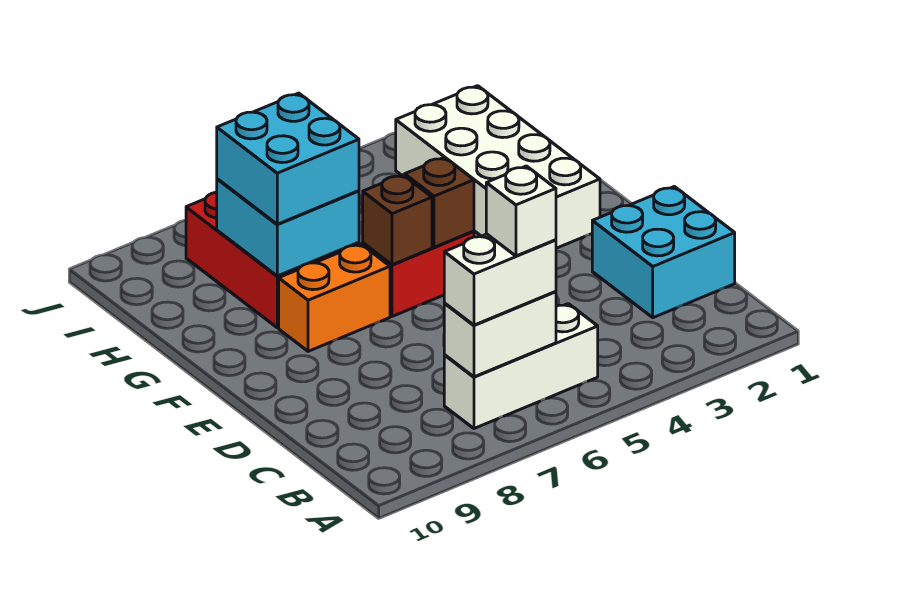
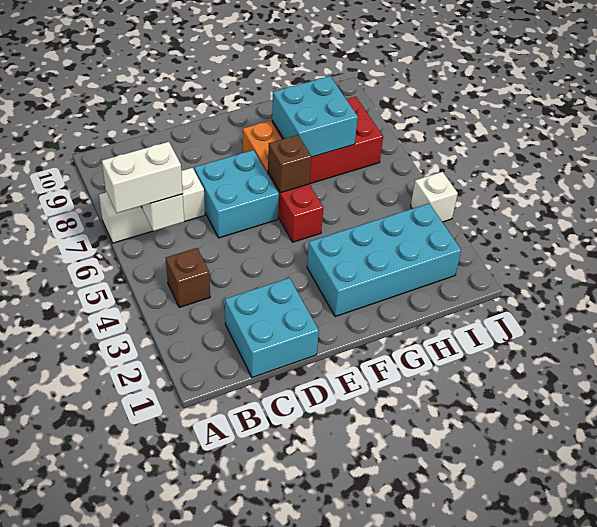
white 1x3 brick [444,304,598,428] -> white 1x3 brick turned to [99,168,205,243]
white 1x2 brick [444,234,556,325] -> white 1x2 brick turned to [102,142,183,213]
white 1x1 brick [486,166,556,256] -> white 1x1 brick moved to [411,172,458,222]
white 2x4 brick [396,86,600,248] -> cyan 2x4 brick [307,203,461,317]
brown 1x1 brick [405,157,474,247] -> brown 1x1 brick moved to [166,248,210,307]
cyan 2x2 brick [217,93,359,224] -> cyan 2x2 brick moved to [194,150,279,238]

